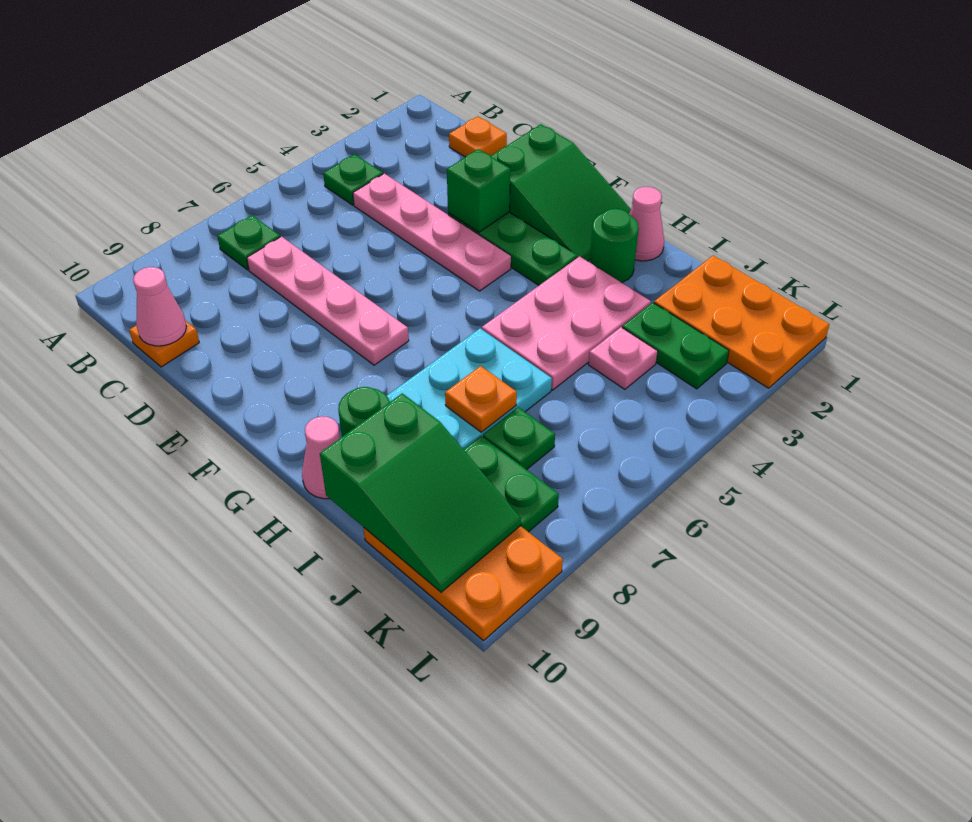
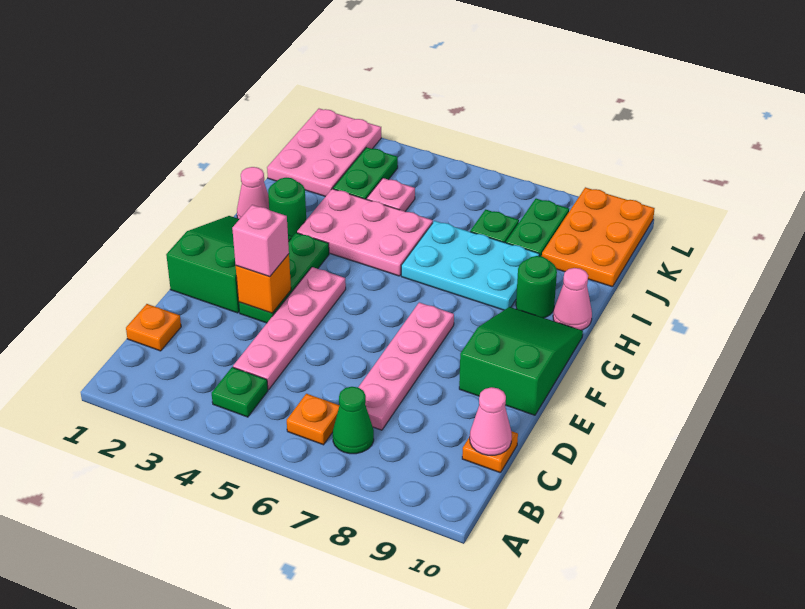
green 1x1 plate [217,215,280,270] -> green 1x1 cone [333,387,374,454]
green 1x1 brick [447,149,510,232] -> orange 1x1 brick [236,254,291,313]
none -> pink 1x1 brick [232,205,289,277]
orange 1x1 plate [445,366,517,432] -> orange 1x1 plate moved to [287,394,339,445]
green 2x3 slope [320,393,521,592] -> green 2x3 slope moved to [459,307,583,415]
orange 2x3 plate [654,256,830,388] -> pink 2x3 plate [267,109,381,197]

